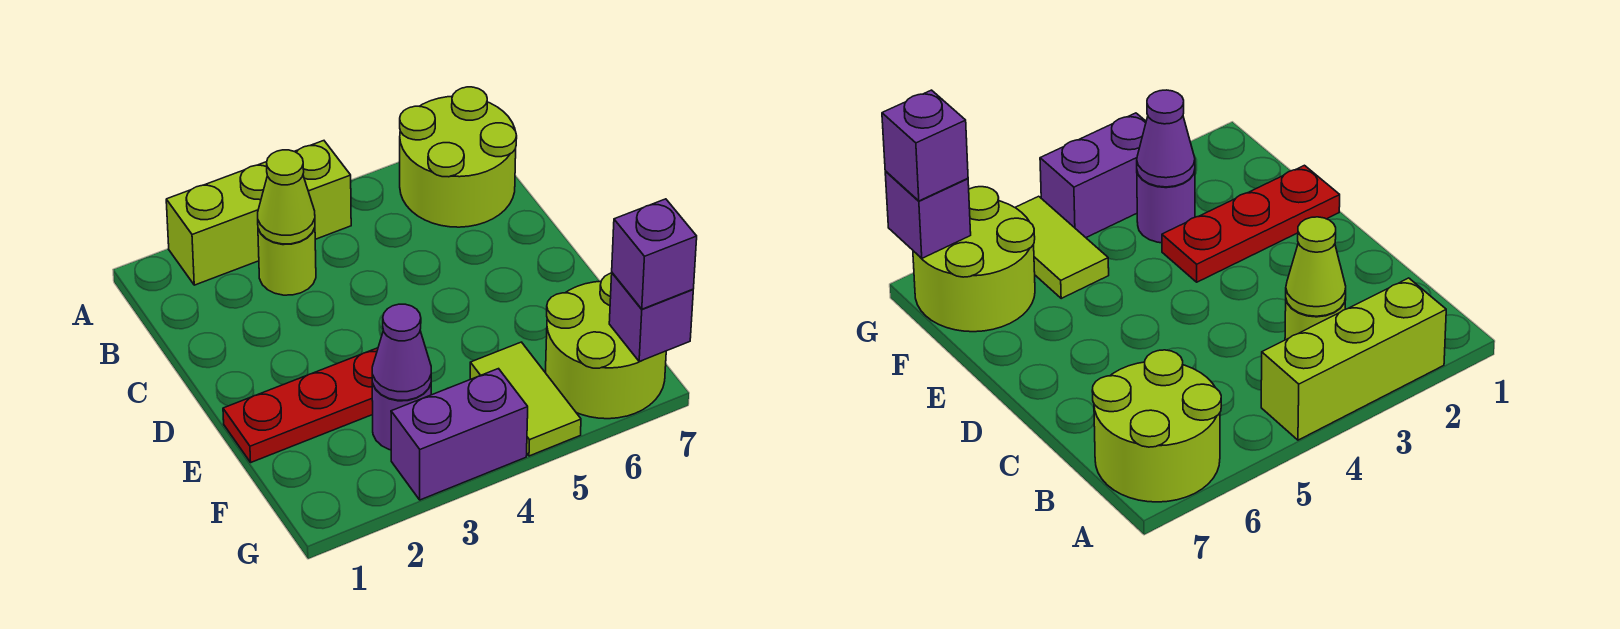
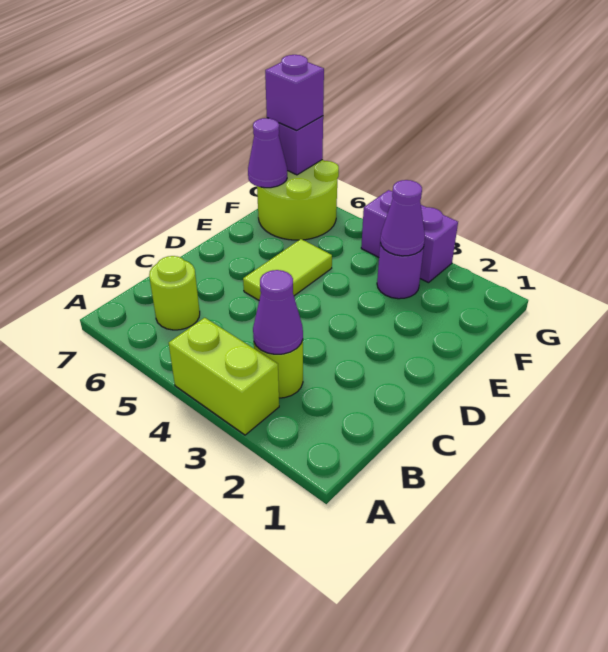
lime 1x3 brick [166,141,351,285] -> lime 1x2 brick [169,318,279,435]
lime 2x2 round brick [400,87,517,227] -> lime 1x1 round brick [149,256,200,330]
lime 1x1 cone [258,150,315,244] -> purple 1x1 cone [253,270,303,354]
red 1x3 plate [223,348,378,462] -> none
lime 1x2 tile [470,342,581,456] -> lime 1x2 tile moved to [243,239,332,300]
none -> purple 1x1 cone [248,118,287,188]

